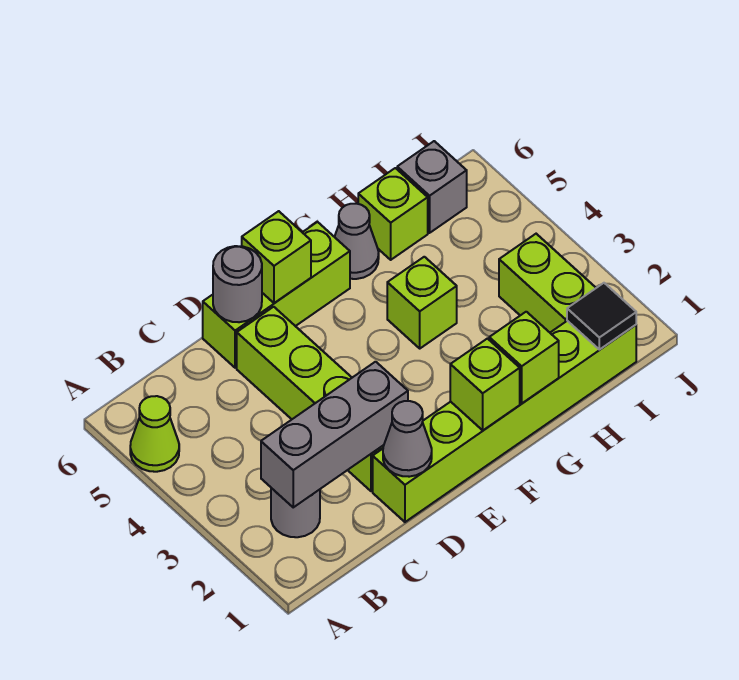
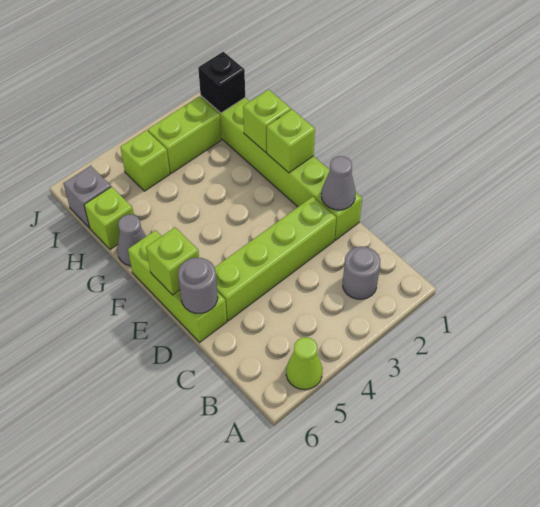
grey 1x3 brick [261,362,408,507] -> none
lime 1x1 brick [387,257,457,348] -> lime 1x1 brick moved to [120,130,170,191]
black 1x1 tile [567,283,636,350] -> black 1x1 brick [198,52,245,113]

